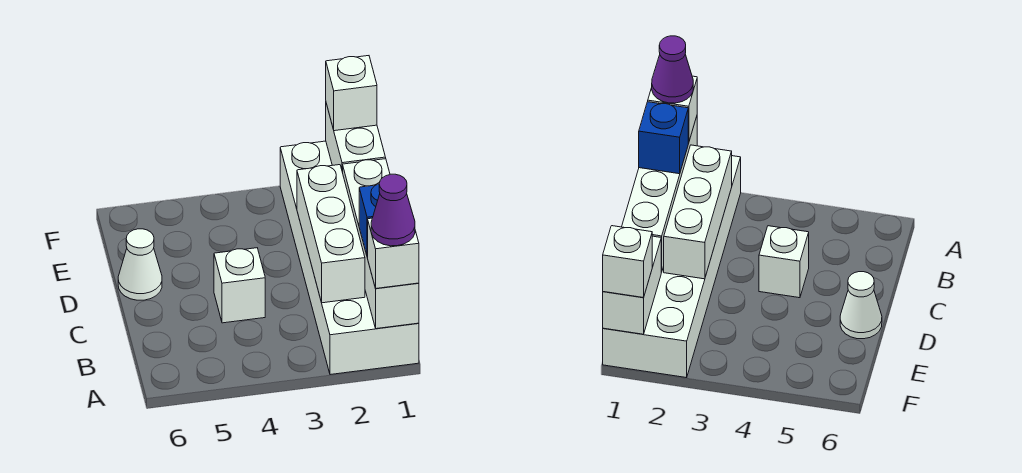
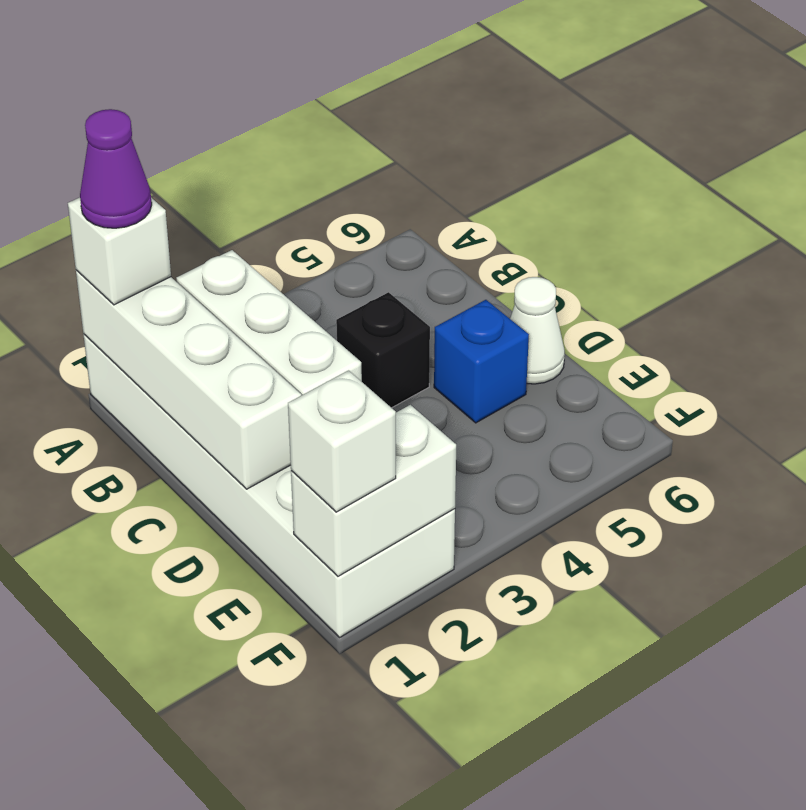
blue 1x1 brick [359,184,380,257] -> blue 1x1 brick moved to [434,300,529,423]
white 1x1 brick [214,248,265,323] -> black 1x1 brick [336,292,430,408]
white 1x2 brick [326,104,386,172] -> white 1x2 brick turned to [291,405,456,576]

